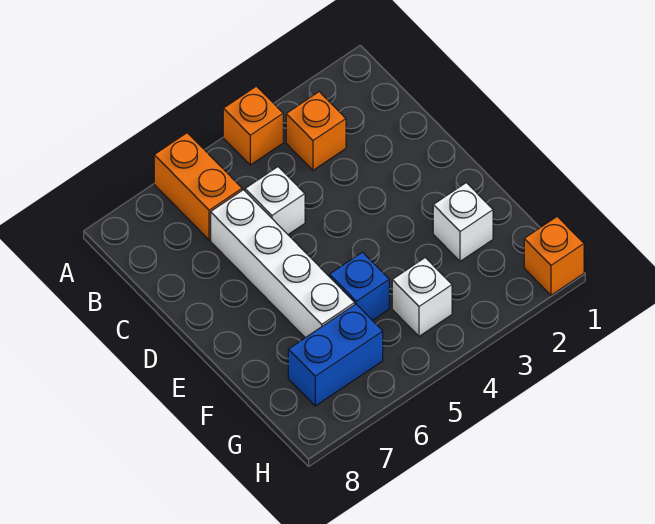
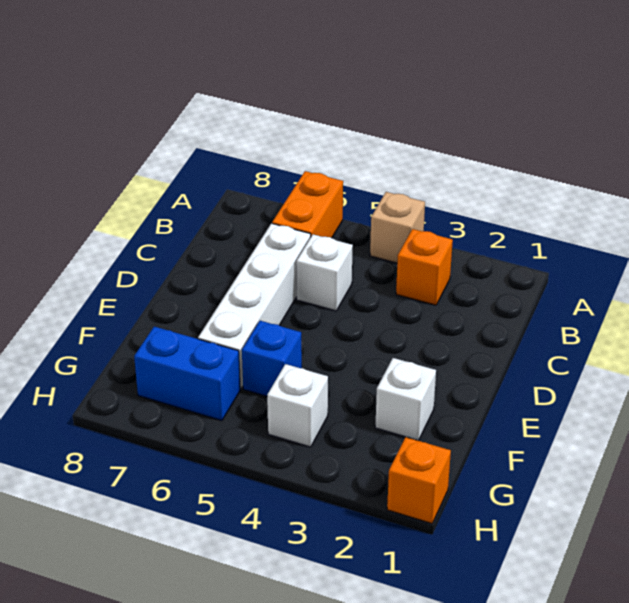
orange 1x1 brick [223,86,283,165] -> tan 1x1 brick [370,192,425,263]

